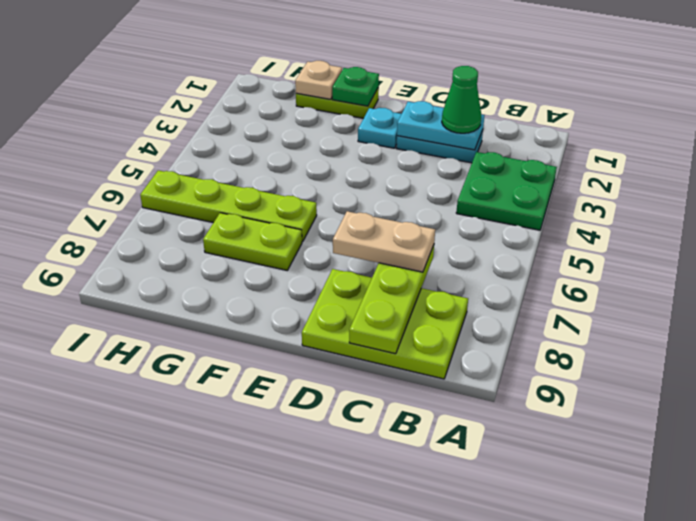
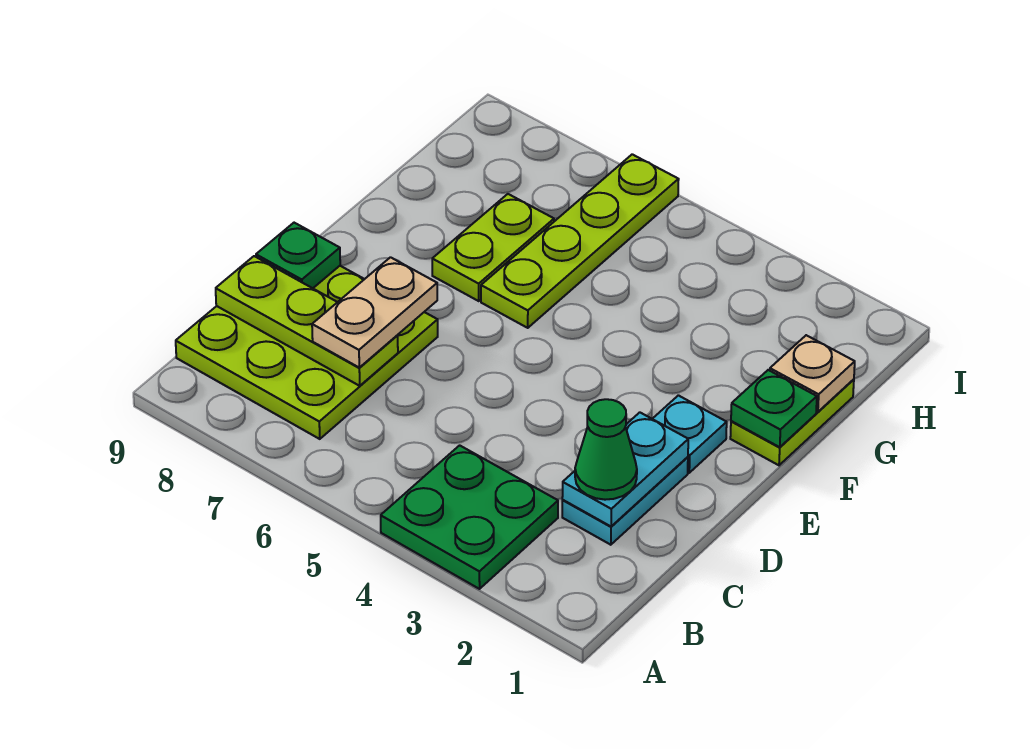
lime 2x3 plate [302,269,468,379] -> lime 3x3 plate [176,266,438,439]
none -> green 1x1 plate [256,223,340,288]

